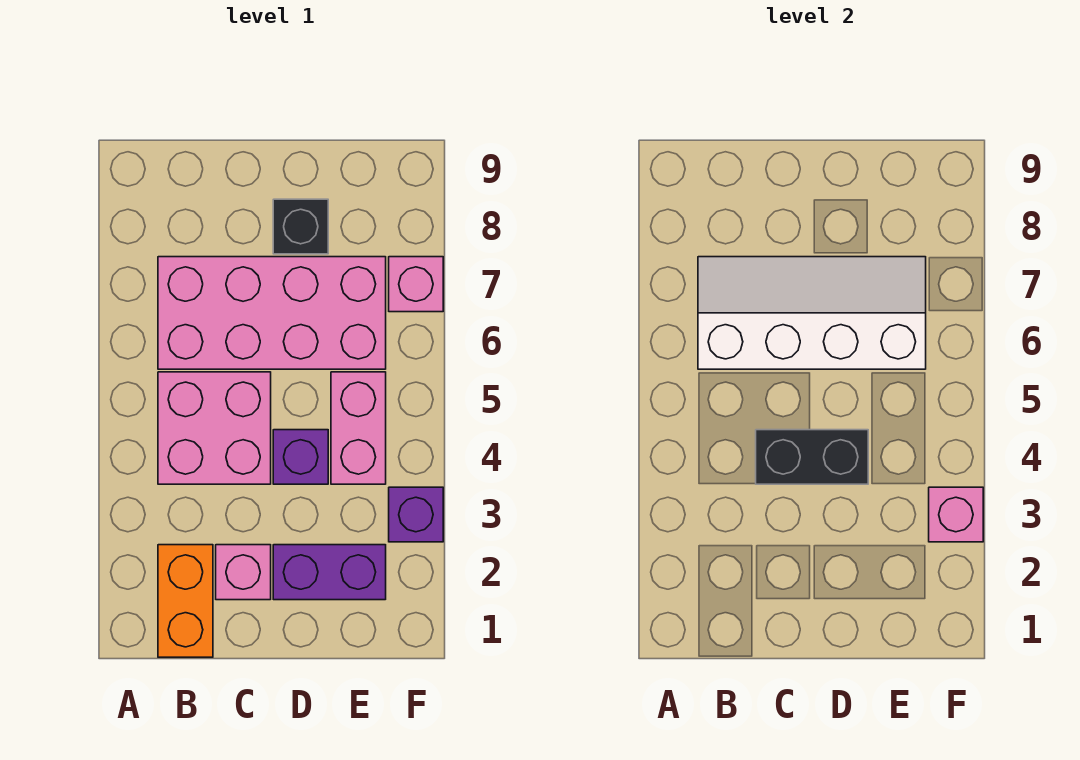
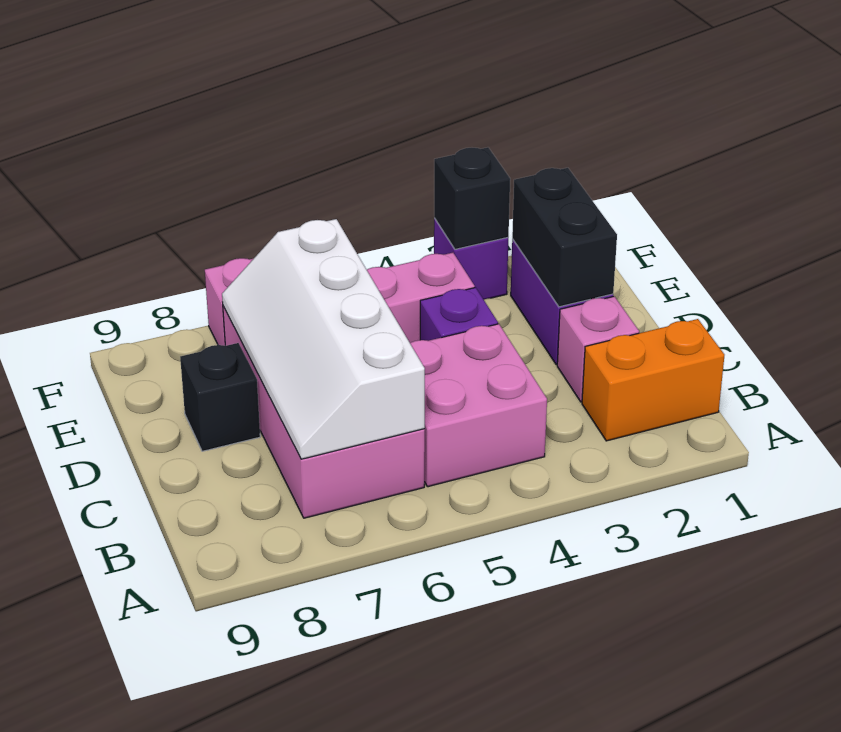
black 1x2 brick [756,430,868,484] -> black 1x2 brick moved to [512,168,617,307]
pink 1x1 brick [929,487,983,542] -> black 1x1 brick [434,147,510,249]

